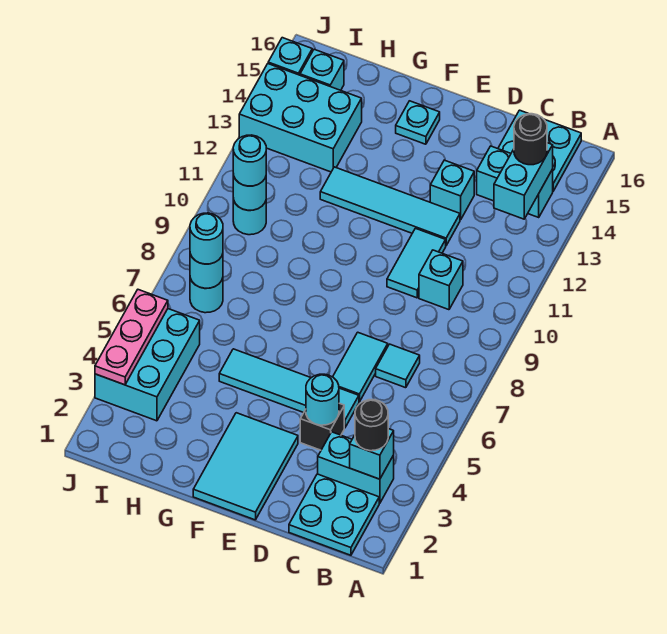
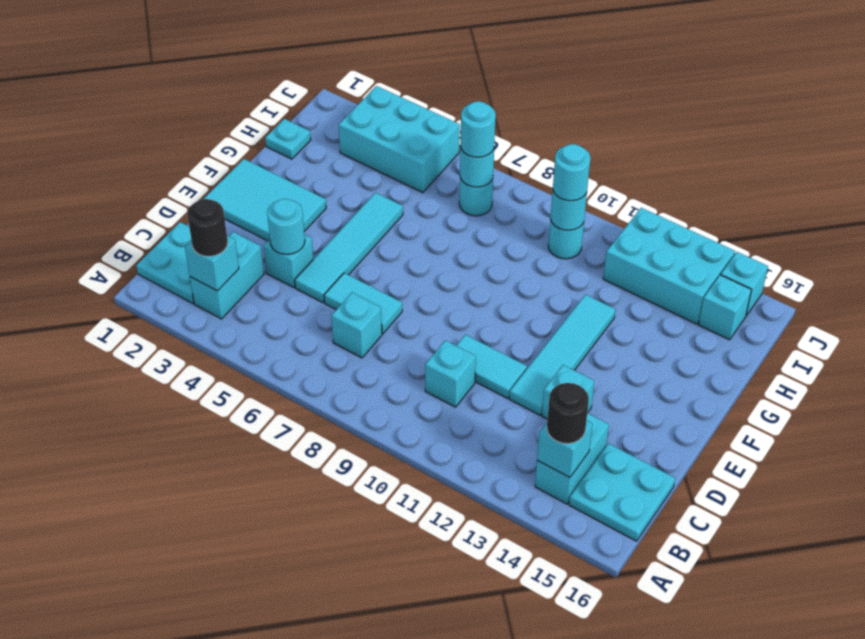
cyan 1x2 brick [494,143,553,219] -> cyan 1x1 brick [537,420,593,477]
cyan 1x1 tile [376,344,420,388] -> cyan 1x1 brick [331,293,382,358]
black 1x1 brick [300,403,344,450] -> cyan 1x1 brick [264,234,313,288]
cyan 1x1 plate [396,101,440,144] -> cyan 1x1 plate moved to [265,119,311,159]
cyan 2x3 brick [239,64,362,172] -> cyan 2x3 brick turned to [603,208,735,324]
pink 1x3 plate [95,290,168,385] -> none

